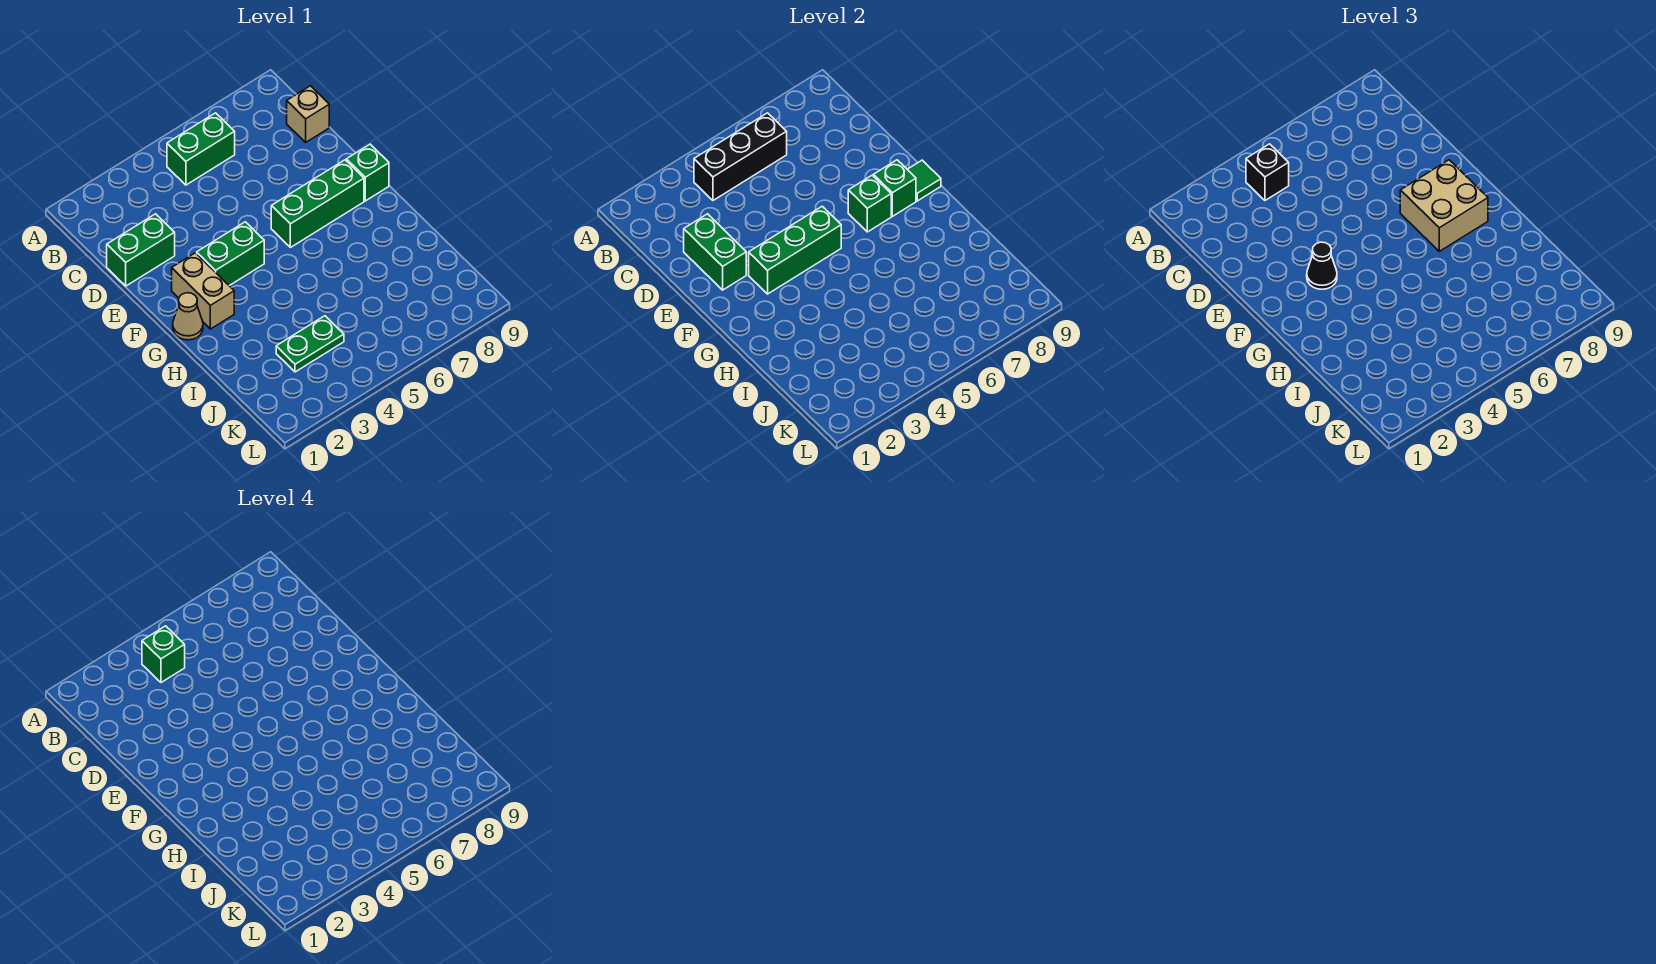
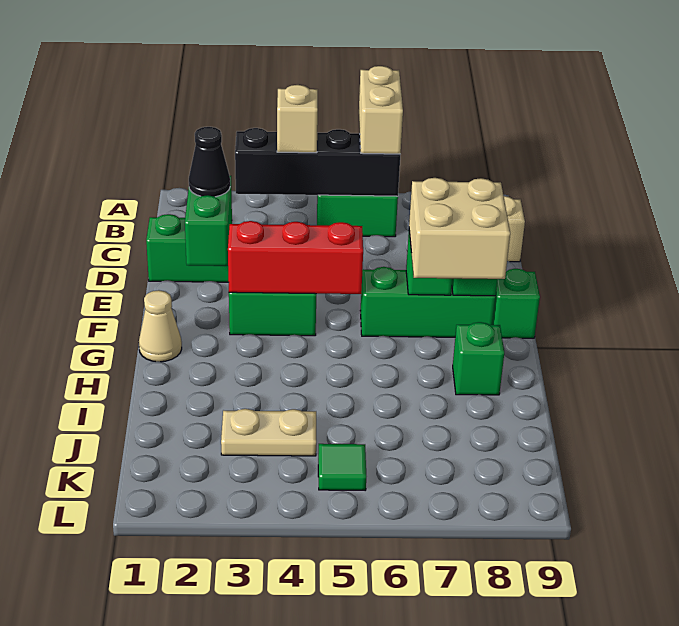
black 1x3 brick [694,113,787,200] -> black 1x4 brick [235,128,400,196]
black 1x1 brick [1246,144,1289,200] -> tan 1x1 brick [277,85,318,153]
green 1x1 brick [142,626,185,682] -> green 1x1 brick moved to [453,322,504,395]
tan 1x2 brick [172,253,234,329] -> tan 1x2 brick moved to [359,66,403,154]
green 1x3 brick [749,206,841,294] -> red 1x3 brick [228,221,363,294]
black 1x1 cone [1307,242,1337,289] -> black 1x1 cone moved to [189,127,230,197]
green 1x1 tile [907,160,941,201] -> green 1x1 tile moved to [318,444,366,490]
green 1x2 plate [276,316,344,372] -> tan 1x2 plate [221,409,316,456]

